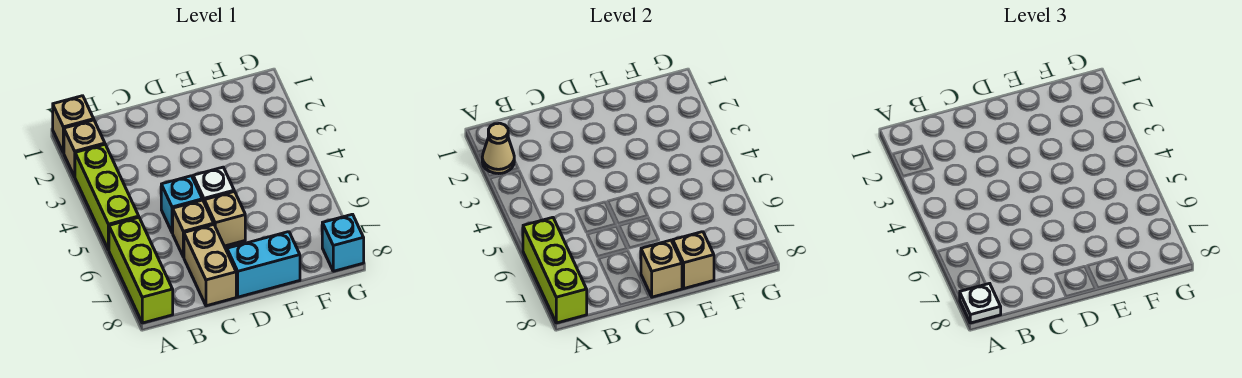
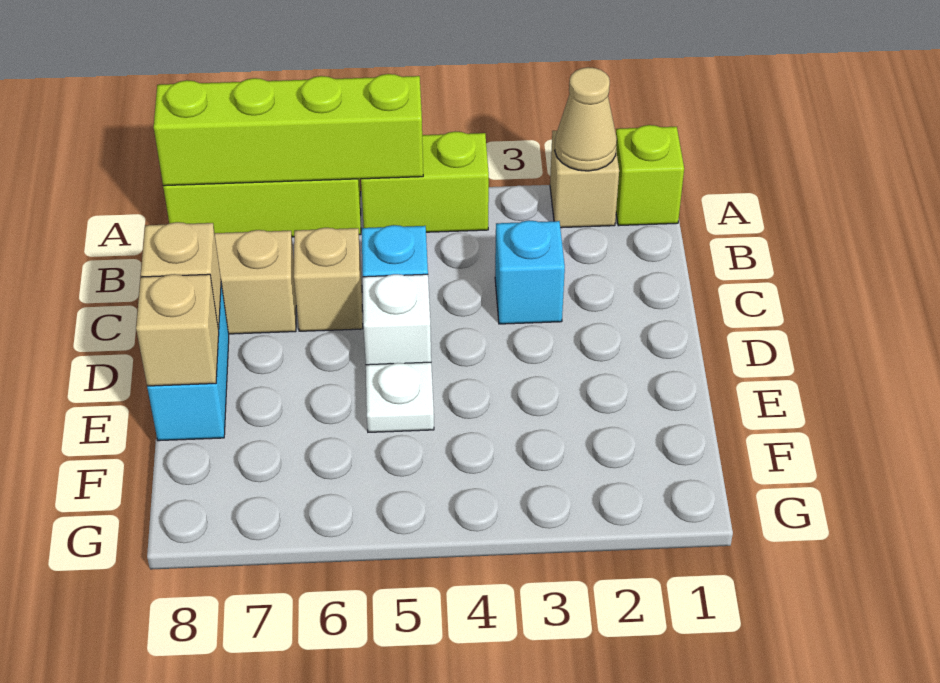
tan 1x1 brick [53,96,94,153] -> lime 1x1 brick [616,125,684,226]
lime 1x3 brick [75,145,139,250] -> lime 1x2 brick [361,131,489,232]
lime 1x3 brick [523,217,587,323] -> lime 1x4 brick [154,74,423,186]
white 1x1 plate [960,283,1001,323] -> white 1x1 plate moved to [366,362,434,432]
tan 1x1 brick [204,191,245,246] -> none
cyan 1x1 brick [322,214,364,271] -> cyan 1x1 brick moved to [495,220,565,324]

